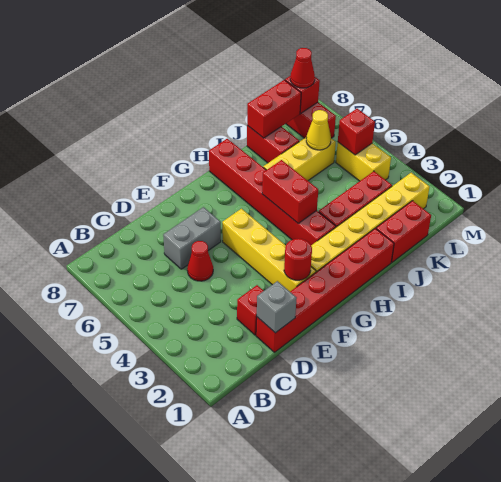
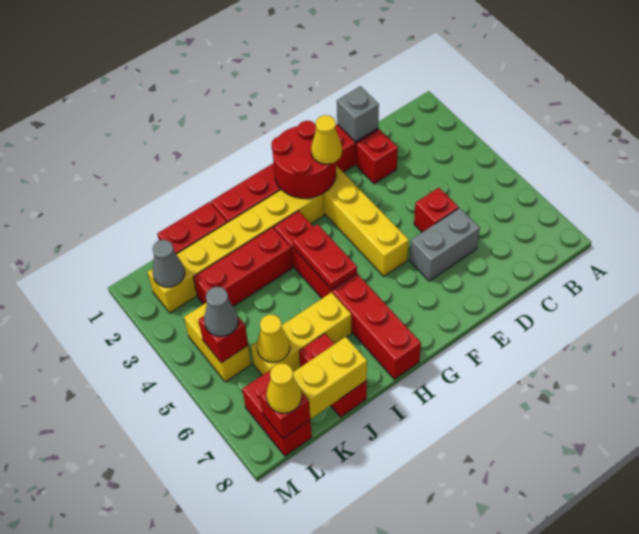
red 1x1 cone [187,241,213,281] -> red 1x1 brick [414,188,459,232]
red 1x1 round brick [284,239,312,280] -> red 2x2 round brick [271,121,336,198]
none -> yellow 1x1 cone [311,115,342,164]
red 1x2 brick [262,160,318,223] -> red 1x2 plate [293,224,357,290]
red 1x2 brick [247,80,301,138] -> yellow 1x2 brick [293,337,367,418]
none -> grey 1x1 cone [152,240,185,287]
none -> grey 1x1 cone [204,287,238,336]
red 1x1 cone [290,48,315,88] -> yellow 1x1 cone [266,363,302,413]

